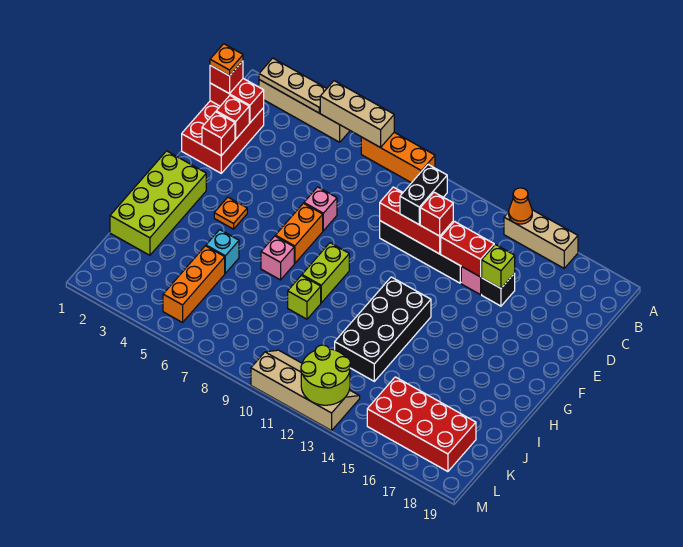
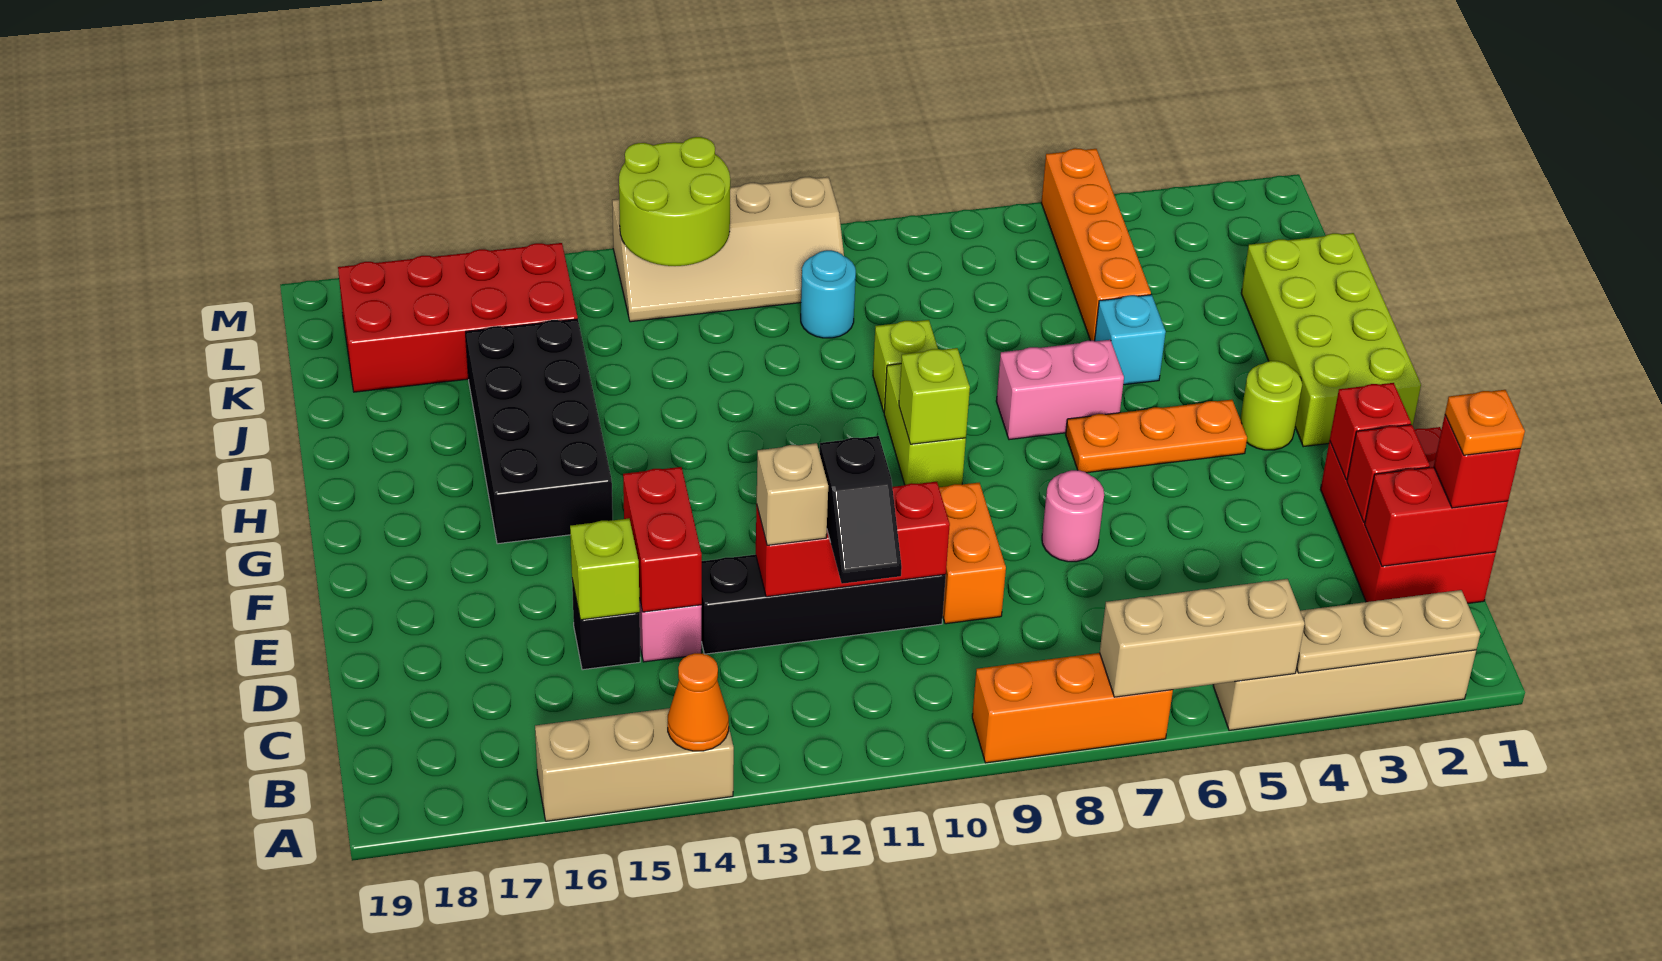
black 1x2 brick [400,165,447,224] -> black 1x2 slope [820,436,902,584]
red 1x1 brick [420,192,453,236] -> tan 1x1 brick [757,443,828,545]
red 1x2 brick [441,222,494,277] -> red 1x2 brick turned to [623,467,702,612]
pink 1x1 brick [304,187,337,231] -> pink 1x1 round brick [1042,470,1104,562]
orange 1x2 brick [275,203,323,264] -> orange 1x2 brick moved to [939,483,1006,624]
none -> lime 1x1 round brick [1240,361,1302,450]
orange 1x1 plate [214,197,247,229] -> orange 1x3 plate [1066,400,1247,473]
none -> lime 1x1 brick [899,348,970,444]
black 2x4 brick [335,277,431,381] -> black 2x4 brick moved to [466,319,613,544]
pink 1x1 brick [261,236,294,280] -> pink 1x2 brick [996,340,1124,440]
orange 1x3 brick [163,246,225,322] -> orange 1x4 brick [1041,148,1151,341]
none -> cyan 1x1 round brick [801,250,856,338]

